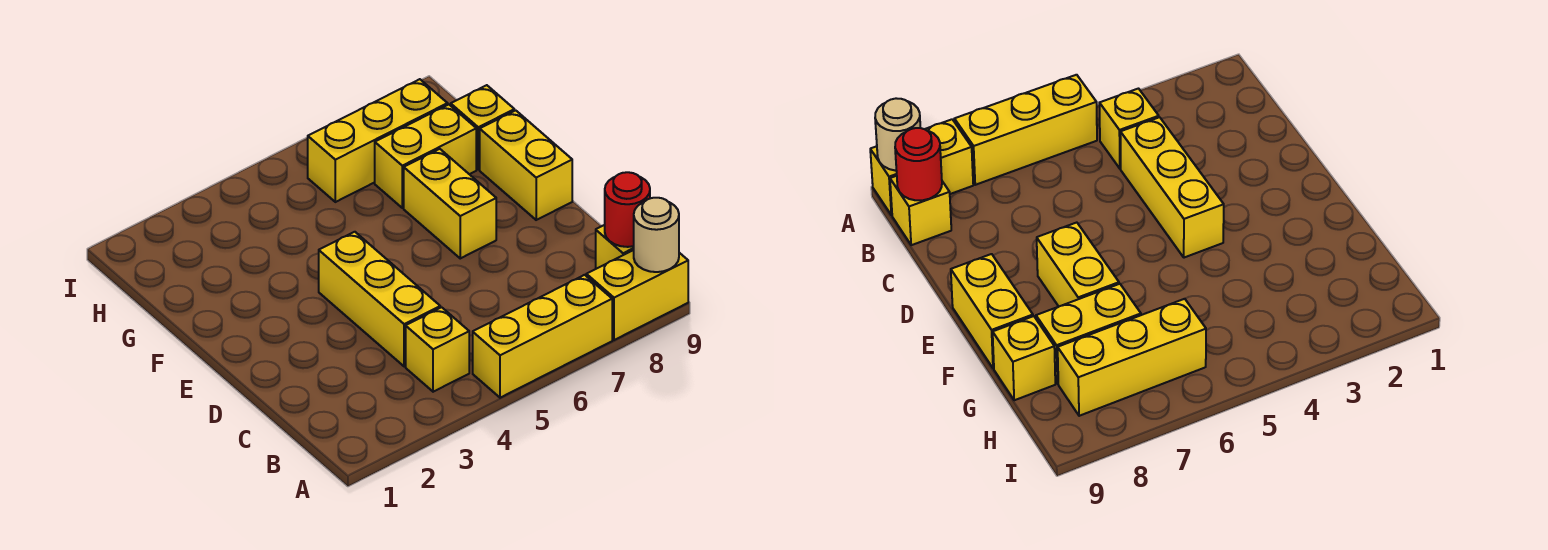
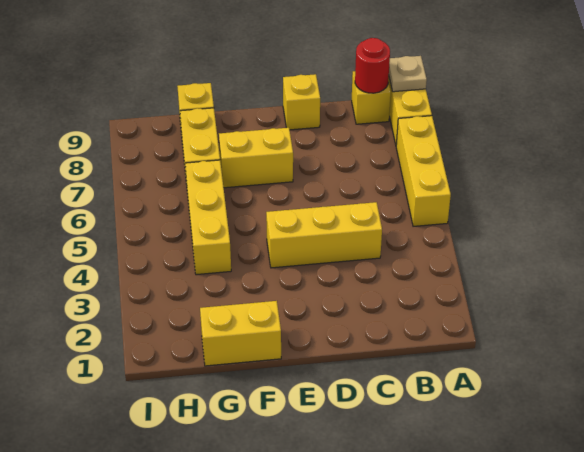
tan 1x1 round brick [634,198,679,272] -> tan 1x1 plate [389,56,427,92]
yellow 1x1 brick [406,307,469,392] -> yellow 1x1 brick moved to [283,74,320,130]
yellow 1x2 brick [480,110,572,220] -> yellow 1x2 brick moved to [200,301,281,366]
yellow 1x3 brick [308,79,448,202] -> yellow 1x3 brick moved to [185,160,231,275]

